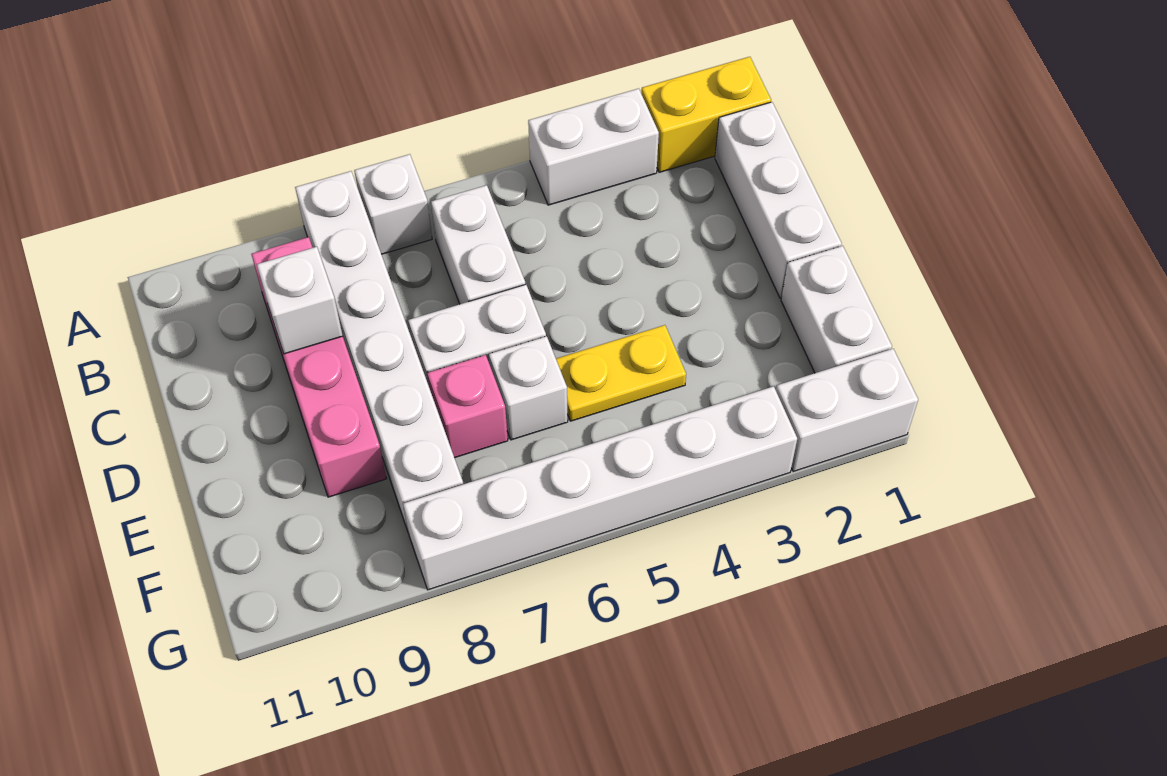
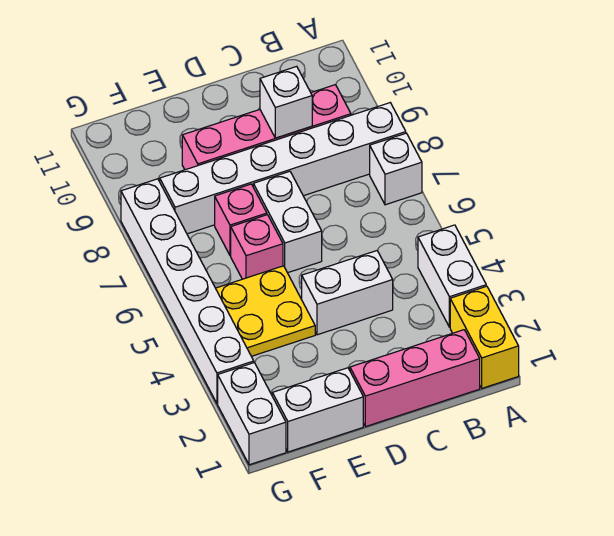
white 1x3 brick [715,102,842,298] -> pink 1x3 brick [350,330,480,427]
white 1x2 brick [431,185,525,304] -> white 1x2 brick moved to [302,251,393,335]
yellow 1x2 plate [556,325,686,421] -> yellow 2x2 plate [216,266,315,356]
white 1x1 brick [489,336,568,440] -> pink 1x1 brick [231,215,283,279]

